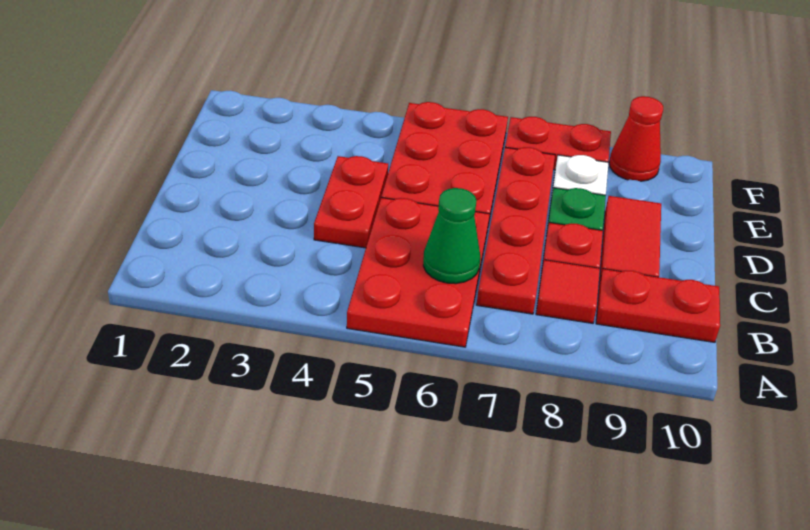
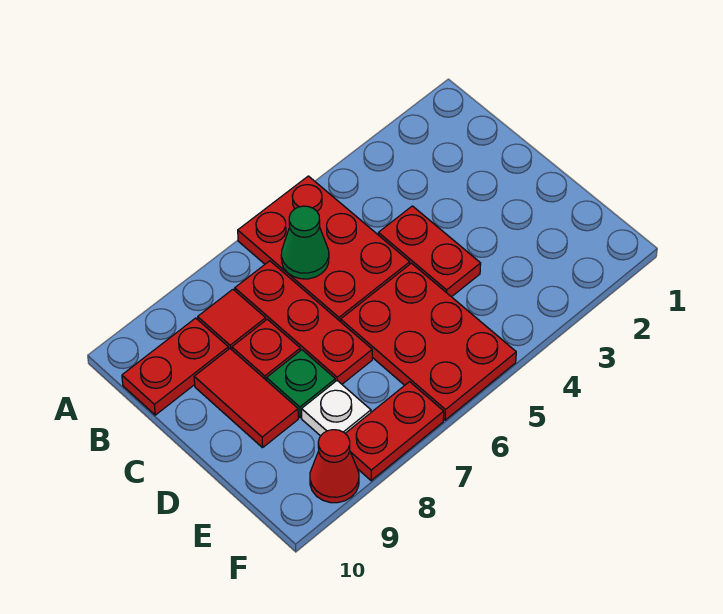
red 1x4 plate [477,147,555,314] -> red 1x3 plate [235,261,372,384]

